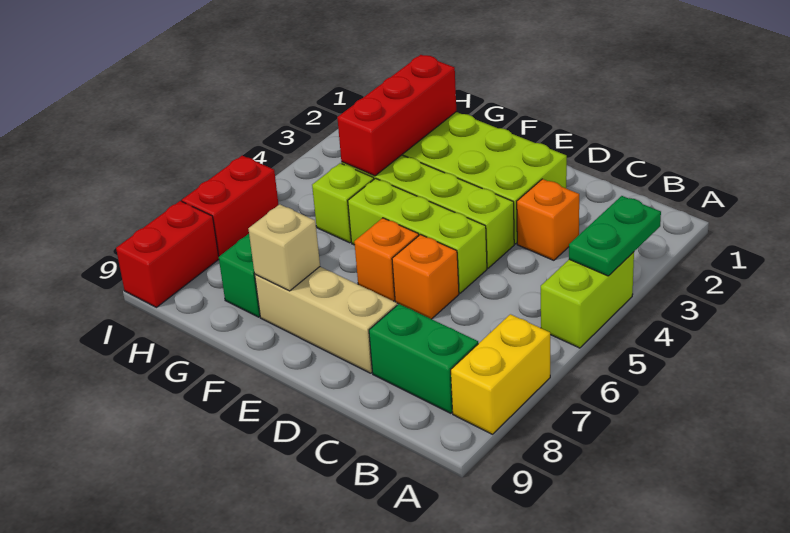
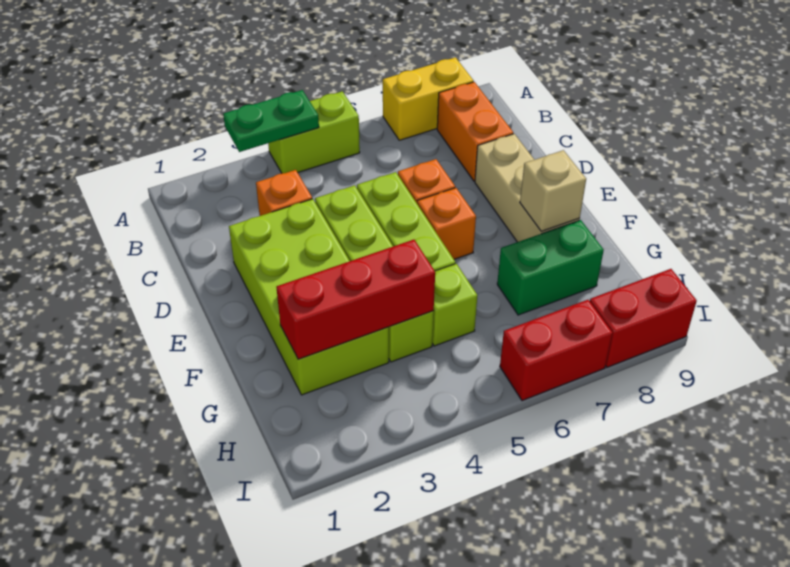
green 1x2 brick [369,304,478,413] -> orange 1x2 brick [437,82,513,181]

